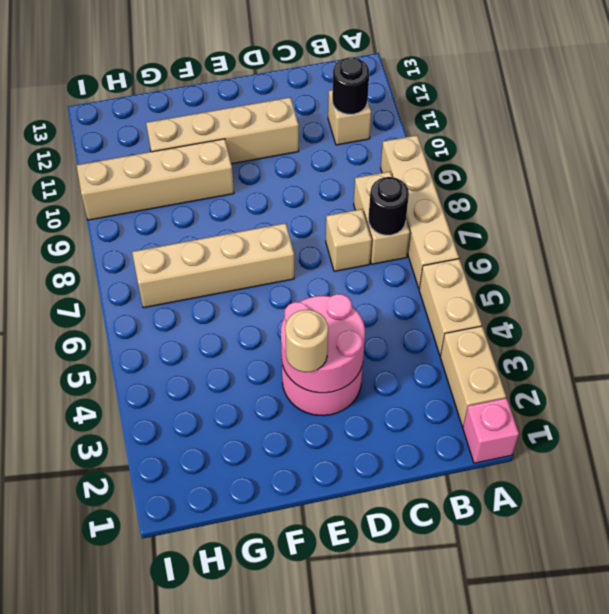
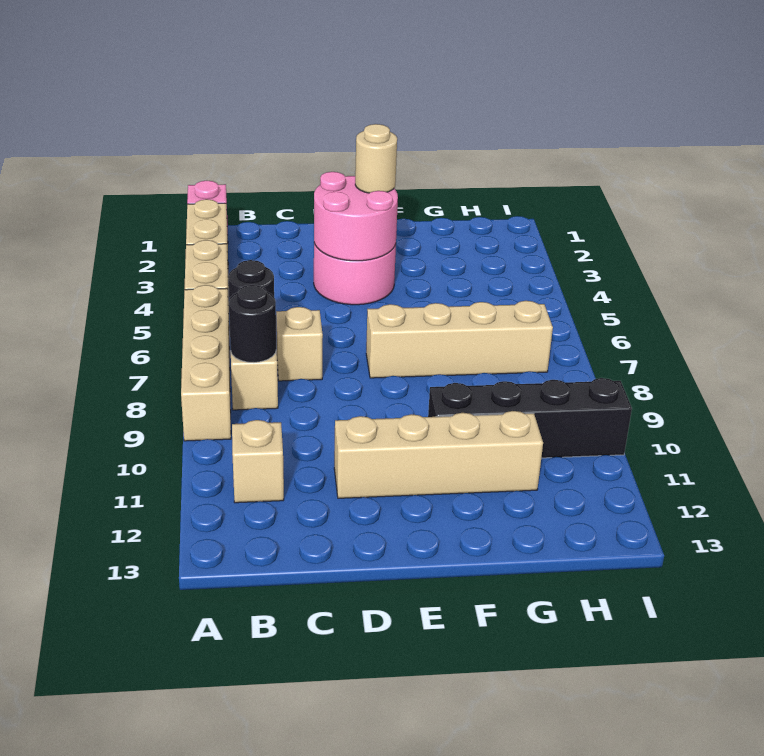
black 1x1 round brick [332,57,369,114] -> black 1x1 round brick moved to [229,285,276,363]
tan 1x4 brick [77,139,234,220] -> black 1x4 brick [428,378,632,458]

